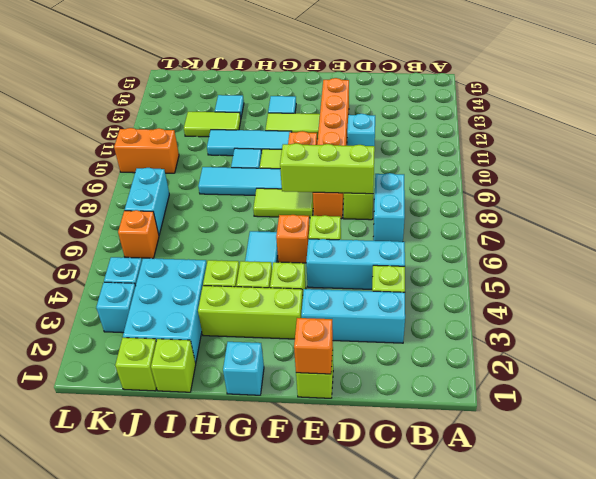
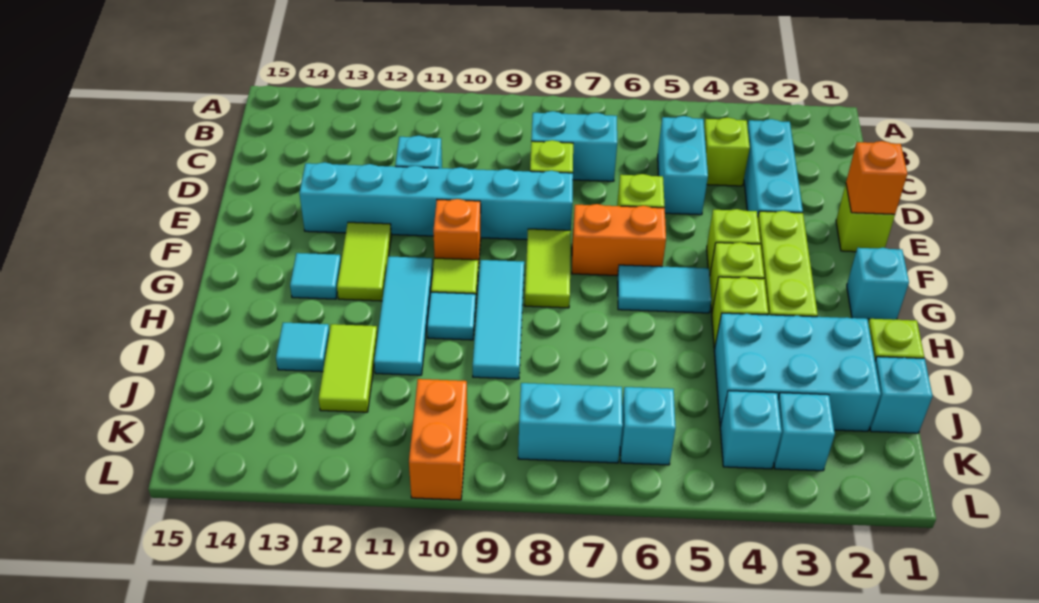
cyan 1x3 brick [306,239,405,289] -> cyan 1x2 brick [658,116,708,215]
lime 1x3 brick [280,143,375,194] -> none
orange 1x6 brick [313,78,349,219] -> cyan 1x6 brick [299,162,573,240]
orange 1x1 brick [276,215,310,263] -> orange 1x2 brick [572,204,666,276]
lime 1x1 brick [115,338,157,391] -> cyan 1x1 brick [870,357,933,433]
orange 1x1 brick [118,210,159,258] -> cyan 1x1 brick [620,387,676,465]

